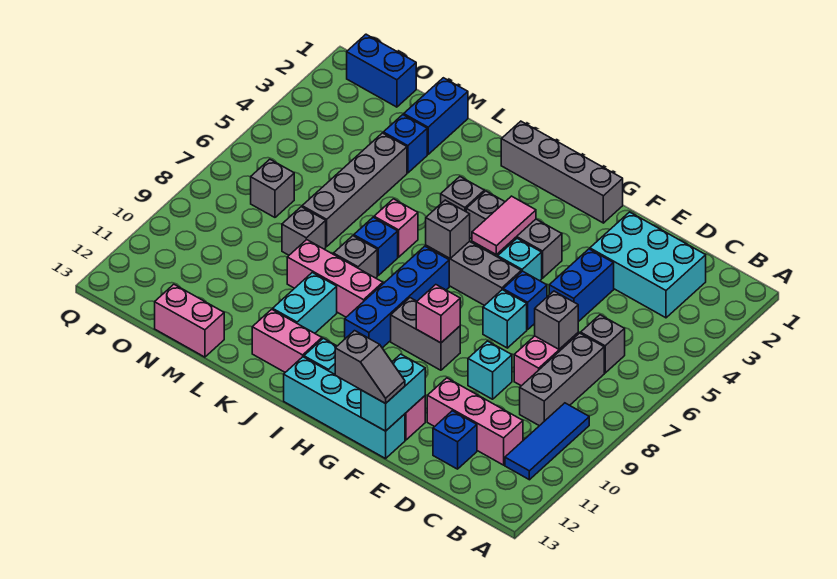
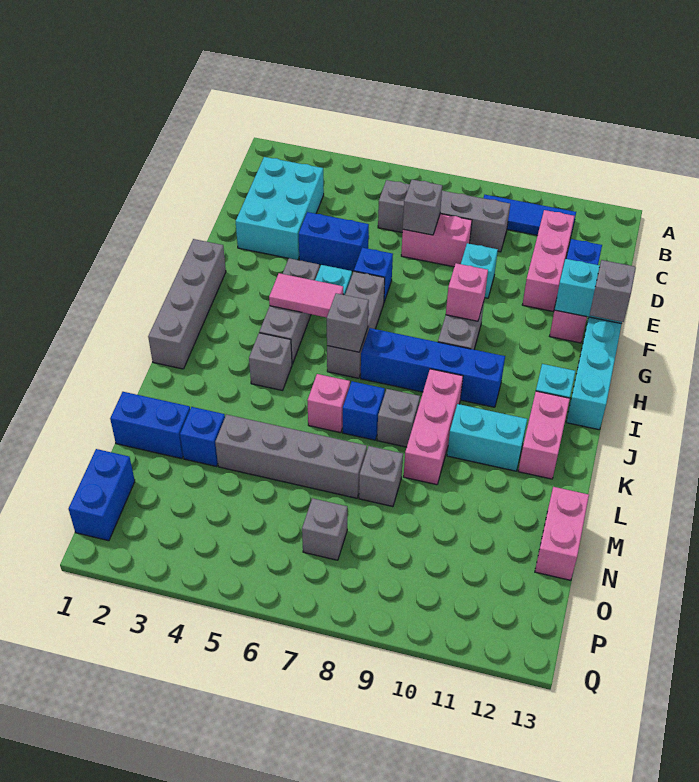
cyan 1x1 brick [483,290,527,348] -> none

